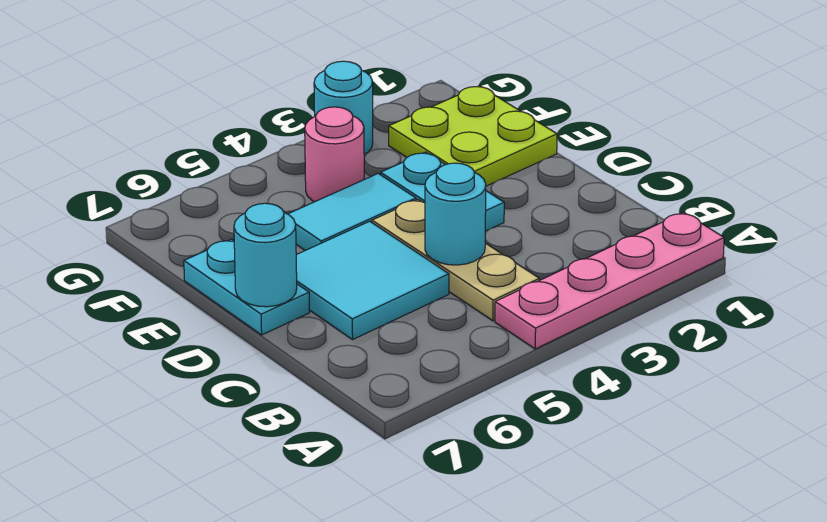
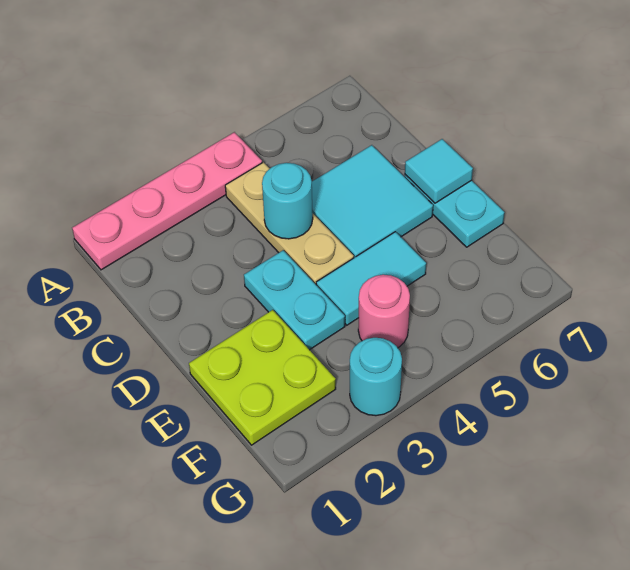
cyan 1x1 round brick [234,203,297,307] -> cyan 1x1 tile [405,139,473,203]

